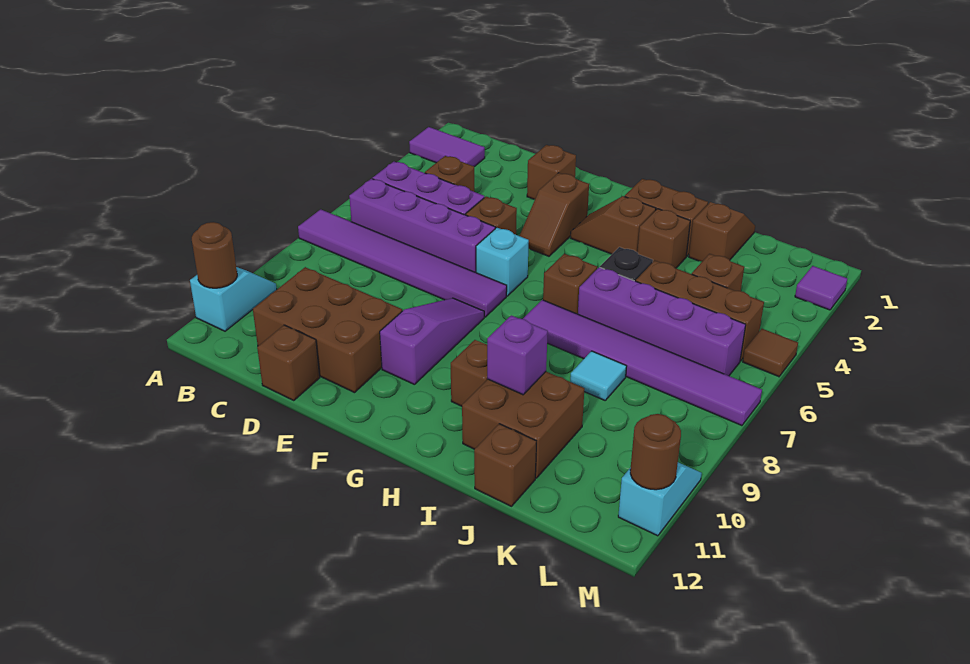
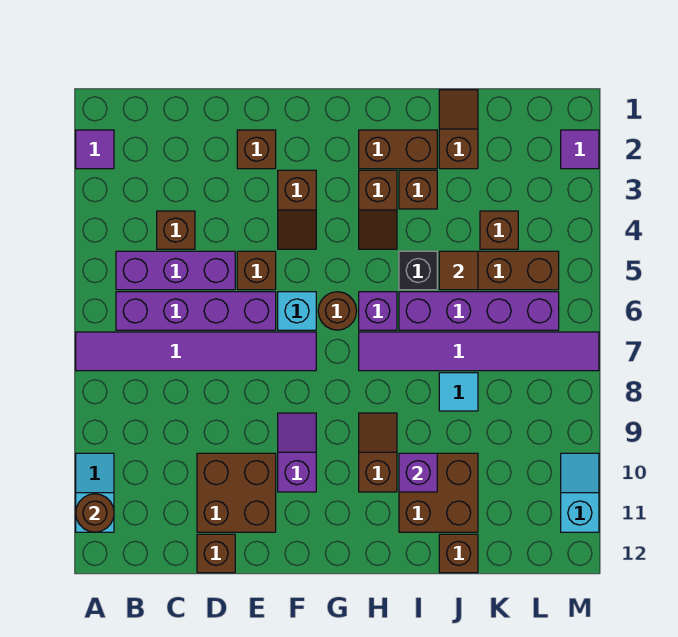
purple 1x2 tile [409,127,485,167] -> purple 1x1 tile [76,130,114,169]
brown 2x3 brick [253,267,402,393] -> brown 2x2 brick [197,453,276,532]
purple 1x3 slope [380,298,484,385] -> purple 1x2 slope [278,413,316,492]
brown 1x2 slope [571,196,656,254] -> brown 1x2 slope turned to [359,170,397,249]
brown 1x1 brick [543,254,597,314] -> purple 1x1 brick [359,292,397,330]
brown 1x1 tile [743,329,798,377] -> brown 1x1 tile moved to [439,251,478,290]
brown 1x1 round brick [630,414,681,490] -> brown 1x1 round brick moved to [318,292,357,330]

